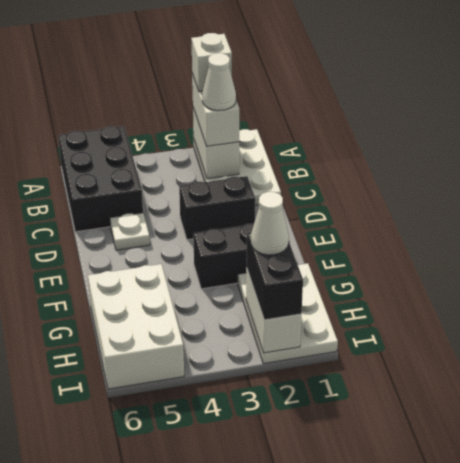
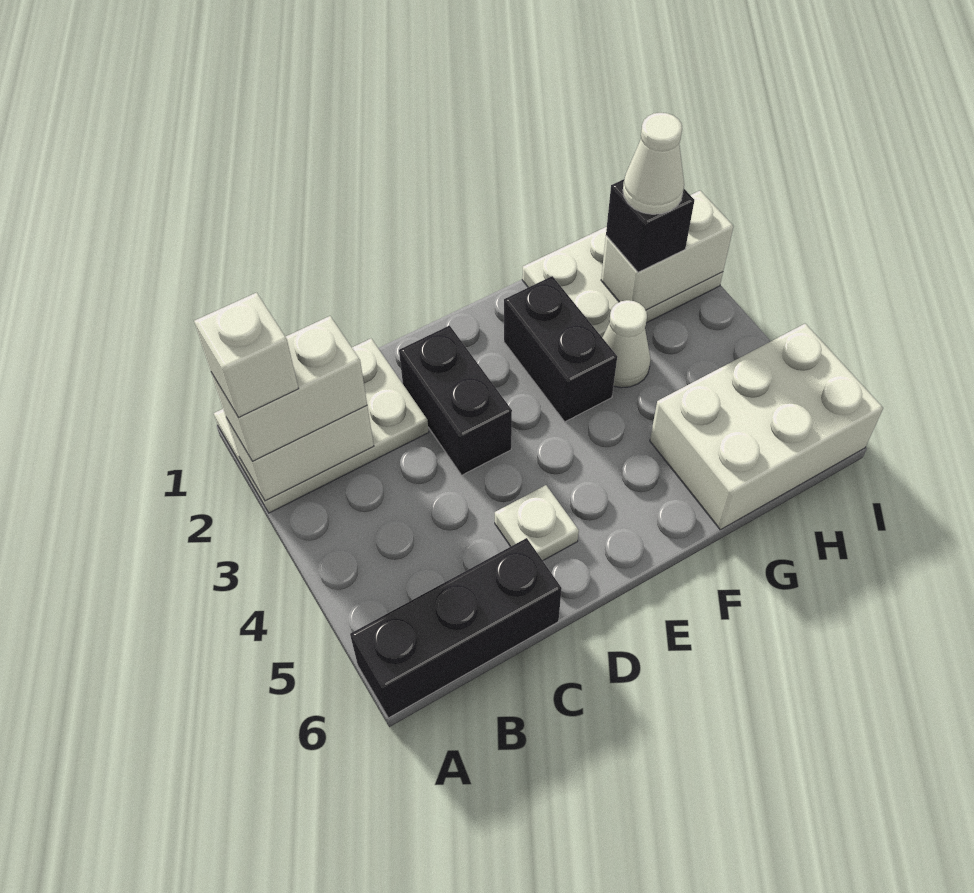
black 2x3 brick [58,126,143,232] -> black 1x3 brick [350,538,562,718]
white 1x1 cone [202,53,236,111] -> white 1x1 cone moved to [602,300,651,388]
black 1x2 brick [247,232,303,320] -> black 1x1 brick [606,179,694,272]

